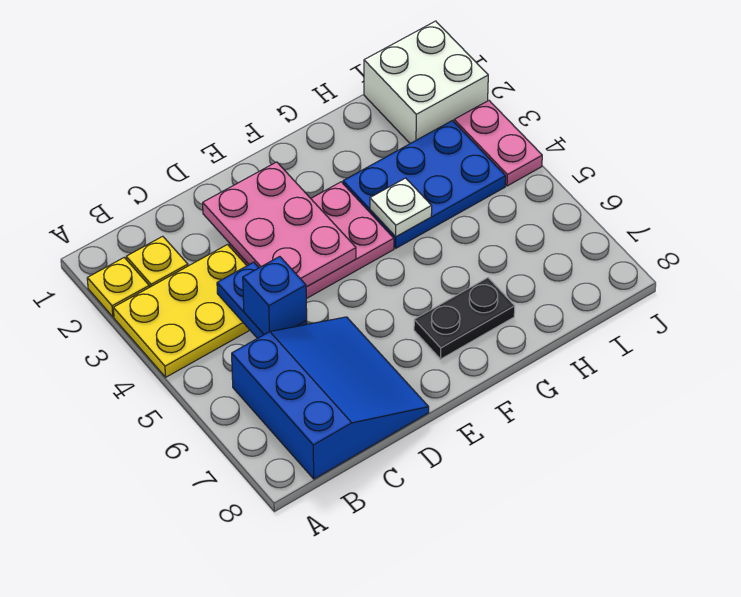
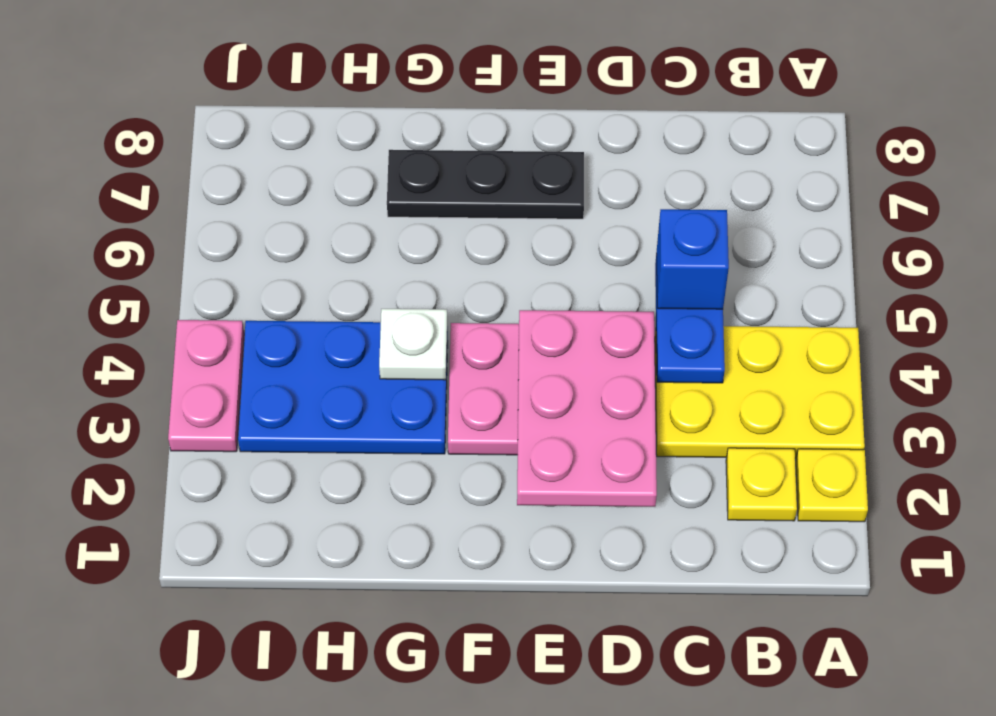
blue 3x3 slope [232,317,429,479] -> none
black 1x2 plate [414,278,515,359] -> black 1x3 plate [387,150,584,219]
white 2x2 brick [364,21,488,144] -> none

